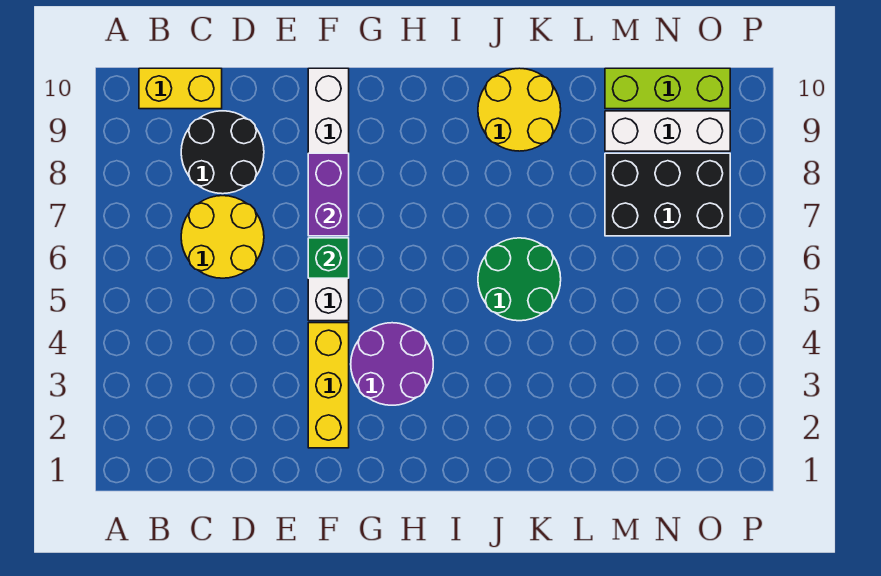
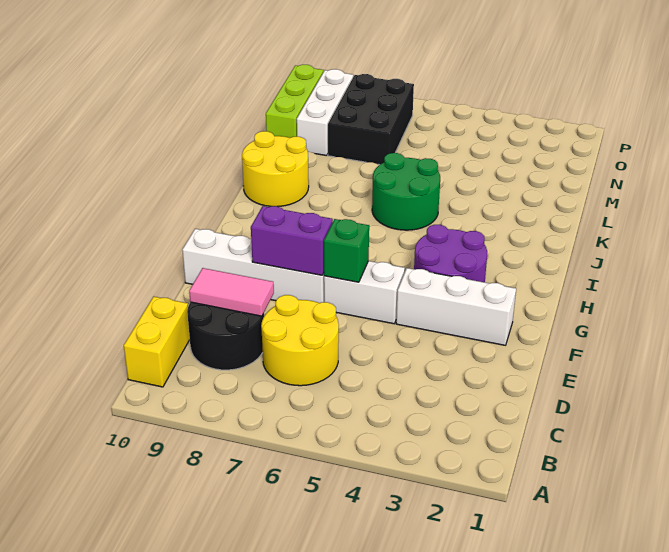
none -> pink 1x2 tile [189,268,274,316]
yellow 1x3 brick [308,323,349,448] -> white 1x3 brick [396,268,516,345]

